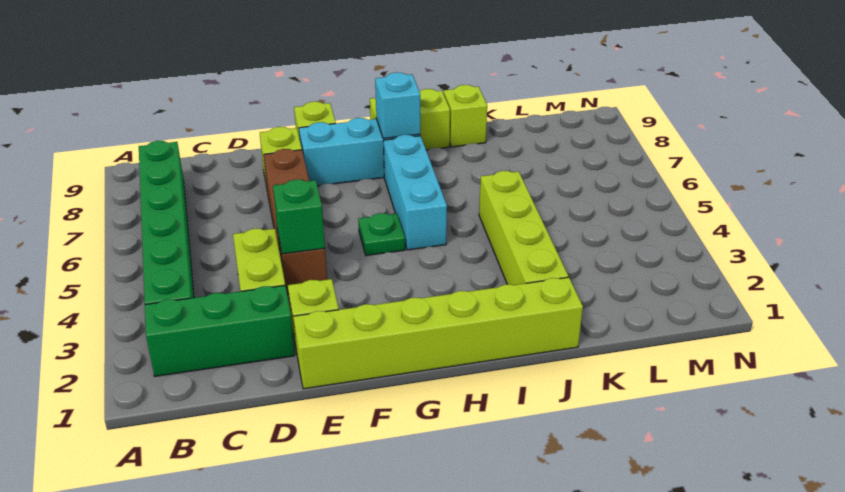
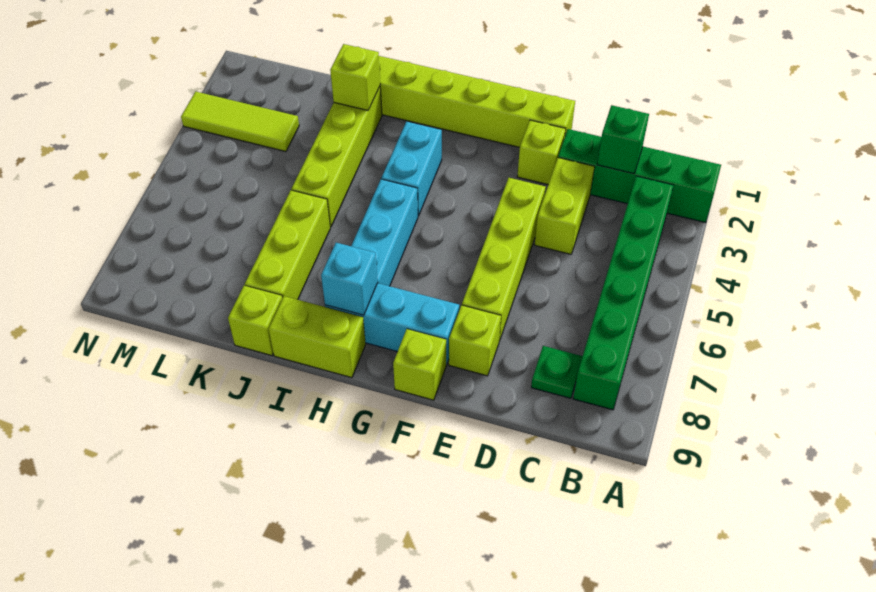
green 1x3 brick [145,285,295,376] -> green 1x4 brick [558,129,721,223]
brown 1x4 brick [264,149,327,295] -> lime 1x4 brick [462,178,546,341]
green 1x1 brick [273,180,325,254] -> green 1x1 brick moved to [597,105,649,174]
green 1x1 plate [358,213,405,256] -> green 1x1 plate moved to [531,346,582,398]
none -> cyan 1x2 brick [382,122,442,216]
none -> lime 1x1 brick [330,44,380,110]
none -> lime 1x3 brick [245,190,330,300]
none -> lime 1x3 tile [181,91,299,152]

